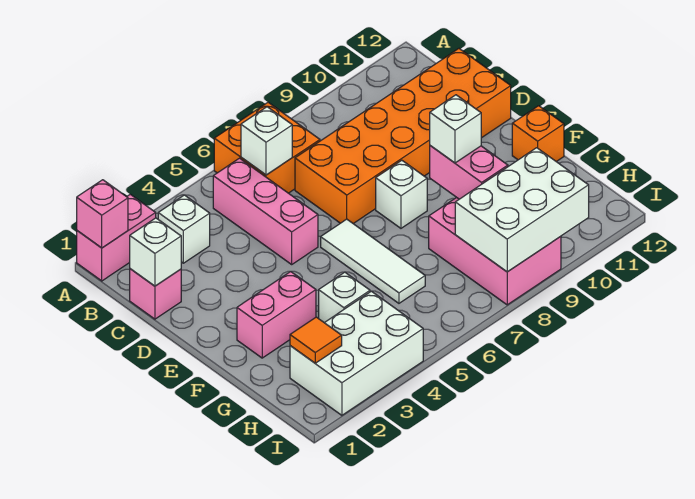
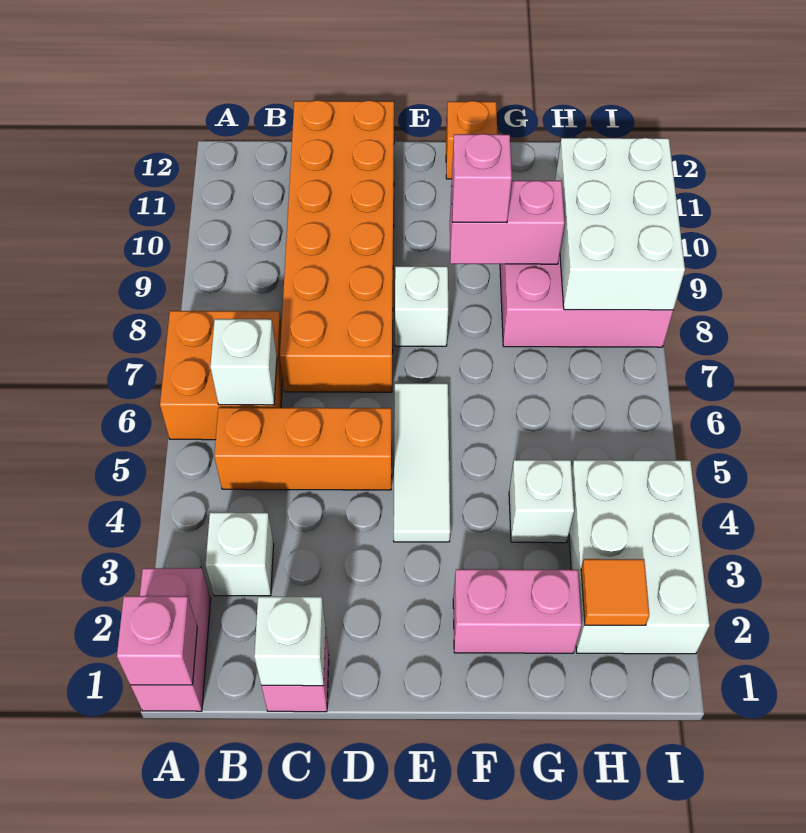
pink 1x3 brick [213,158,318,264] -> orange 1x3 brick [214,407,392,490]
white 1x3 tile [321,219,425,303] -> white 1x3 tile turned to [394,383,450,542]
pink 1x2 brick [237,272,316,358] -> pink 1x2 brick turned to [453,569,582,653]
white 1x1 brick [430,95,481,163] -> pink 1x1 brick [452,134,512,222]

